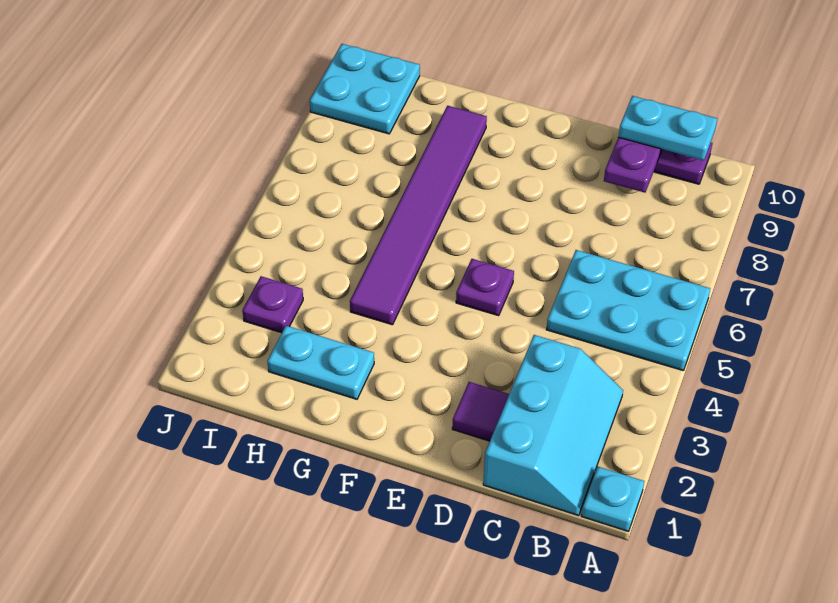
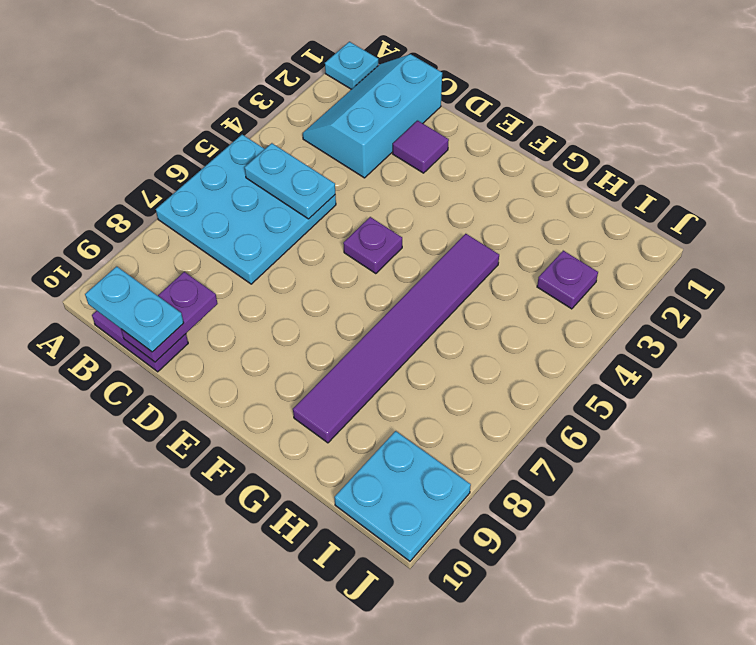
cyan 2x3 plate [546,250,710,371] -> cyan 3x3 plate [156,135,336,284]
cyan 1x2 plate [267,326,374,399] -> cyan 1x2 plate moved to [245,143,335,219]

